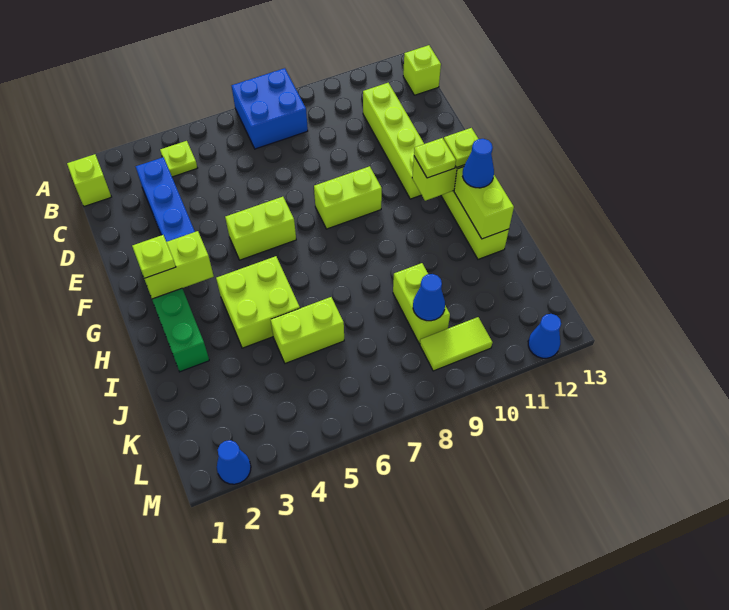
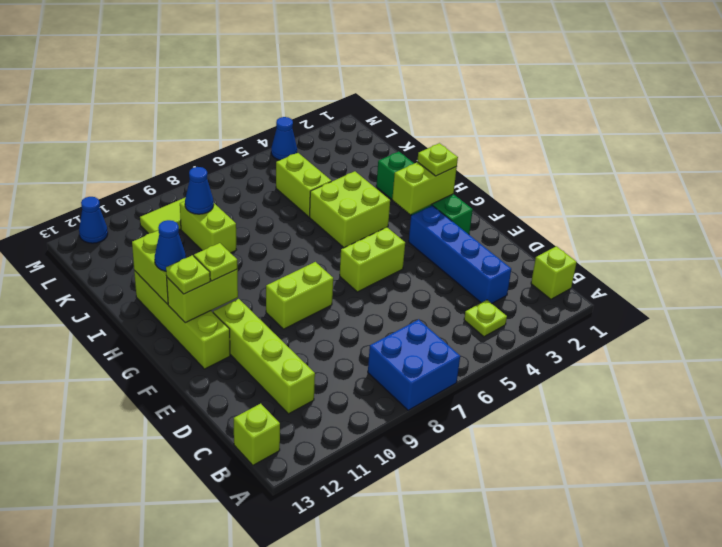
lime 1x2 brick [271,297,344,363] -> lime 1x2 brick turned to [276,153,331,217]
blue 1x1 cone [217,440,251,484] -> blue 1x1 cone moved to [271,117,297,160]

